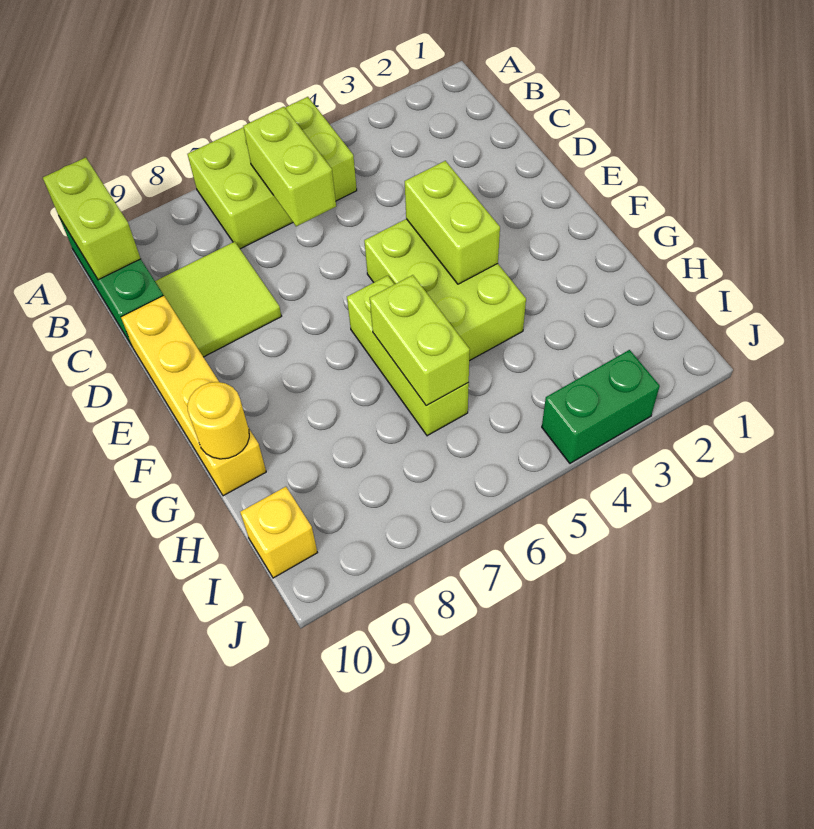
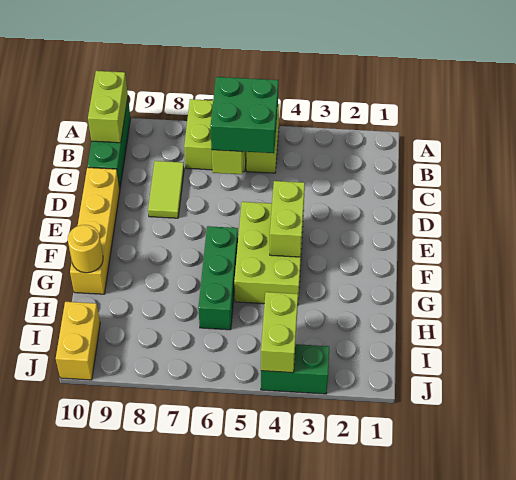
none -> green 2x2 brick [210,77,278,153]
lime 2x2 tile [155,242,281,357] -> lime 1x2 tile [148,161,184,218]
lime 1x3 brick [347,276,469,436] -> green 1x3 brick [198,226,238,330]
lime 1x2 brick [370,275,470,406] -> lime 1x2 brick moved to [261,292,298,373]
yellow 1x1 brick [240,487,318,578] -> yellow 1x2 brick [56,302,100,380]

